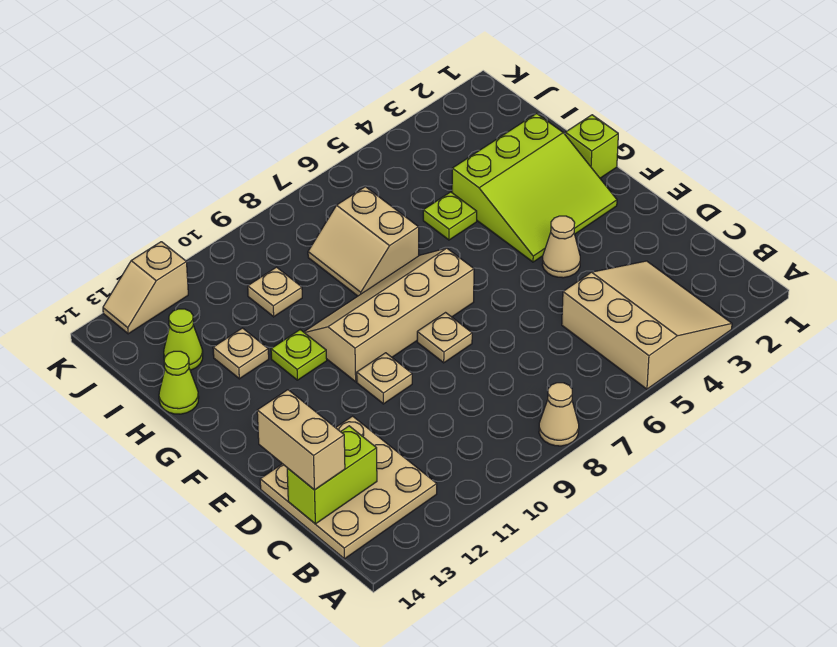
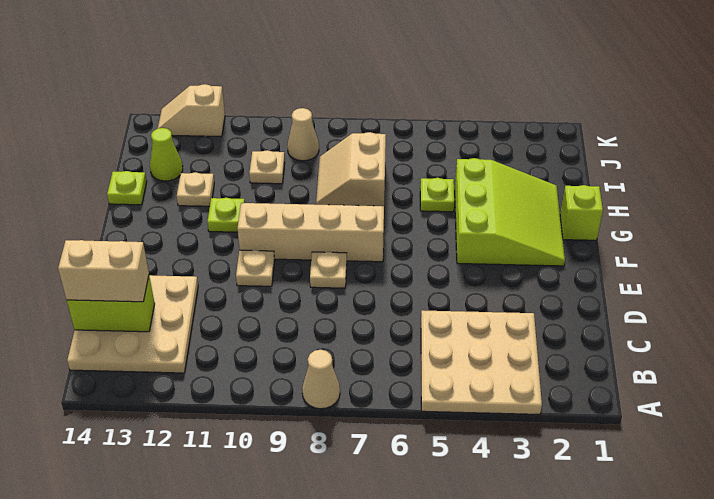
tan 3x3 slope [562,261,732,389] -> tan 3x3 plate [421,310,542,414]
tan 1x2 brick [257,390,345,490] -> tan 1x2 brick turned to [58,240,149,302]
tan 1x1 cone [542,216,580,278] -> tan 1x1 cone moved to [287,108,319,161]
lime 3x3 slope [452,114,617,262] -> lime 3x3 slope turned to [455,158,565,266]
lime 1x1 cone [159,351,199,414] -> lime 1x1 plate [107,171,147,205]

